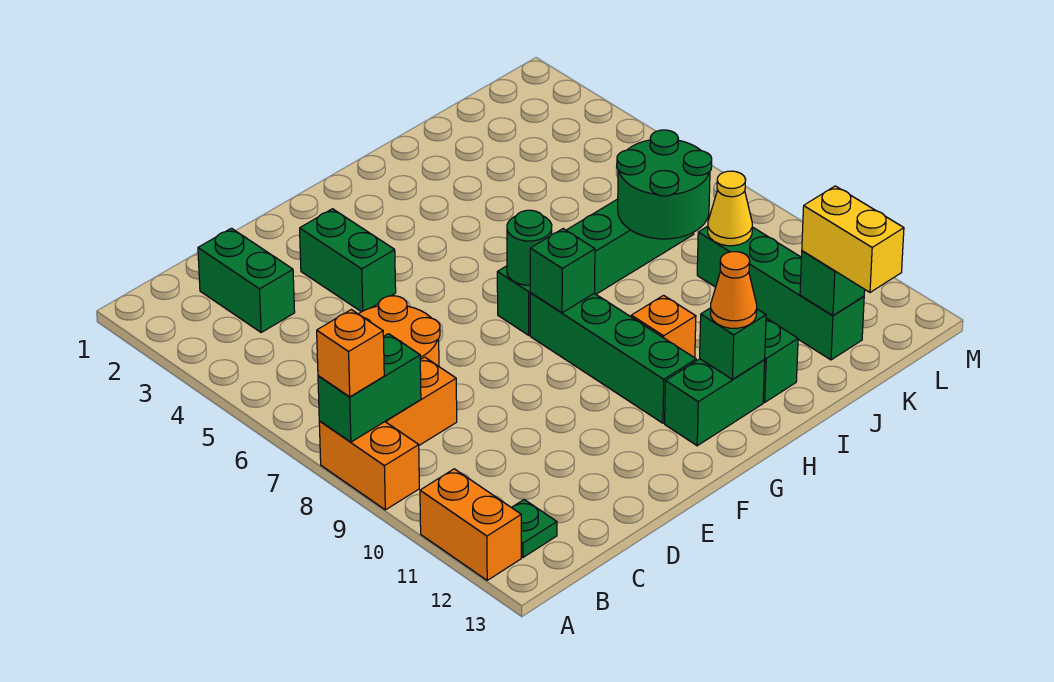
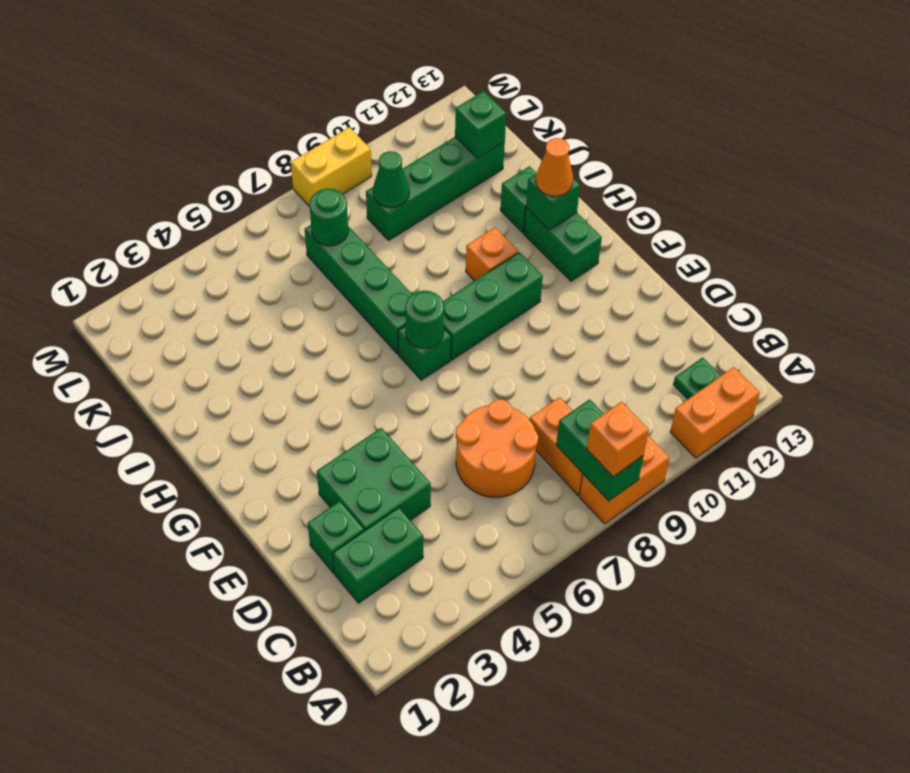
green 1x2 brick [300,209,396,312] -> green 2x2 brick [317,428,431,531]
green 1x4 brick [530,293,696,423] -> green 1x3 brick [443,252,543,360]
green 1x1 brick [530,229,595,313] -> green 1x1 brick moved to [308,501,364,573]
green 2x2 round brick [617,130,712,239] -> green 1x1 round brick [309,189,348,246]
yellow 1x1 cone [708,171,752,246] -> green 1x1 cone [373,151,409,208]
yellow 1x2 brick [802,186,904,292] -> yellow 1x2 brick moved to [291,127,372,207]

